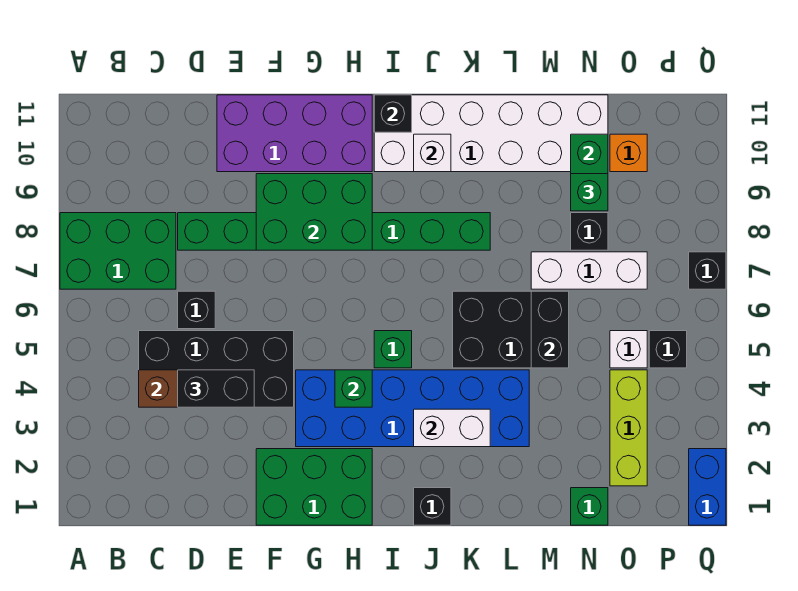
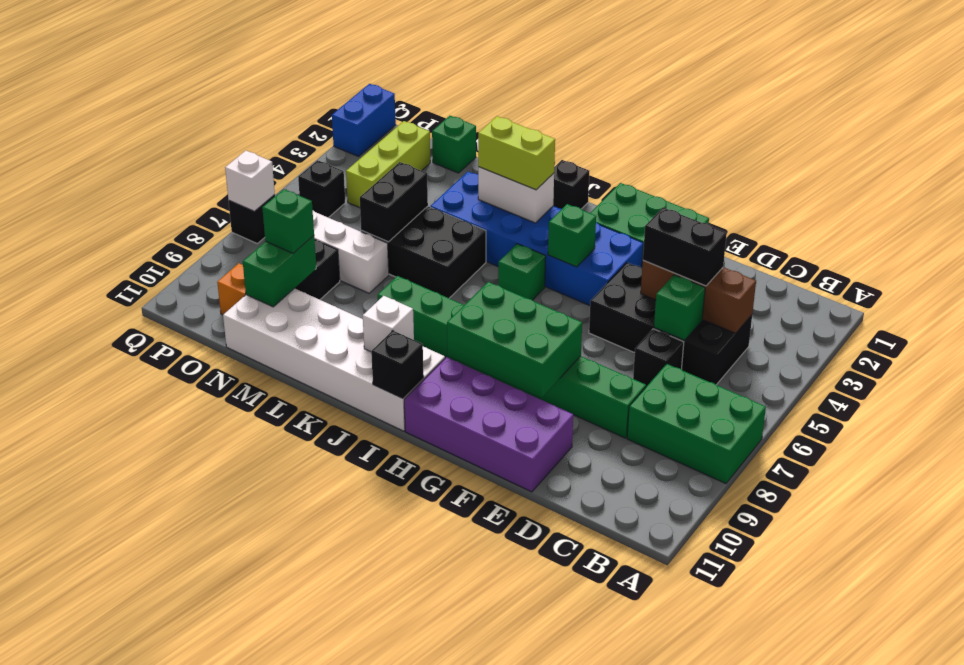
none -> green 1x1 brick [654,275,705,340]
none -> lime 1x2 brick [478,116,555,190]
white 1x1 brick [610,331,647,368] -> white 1x1 brick moved to [225,151,275,211]

